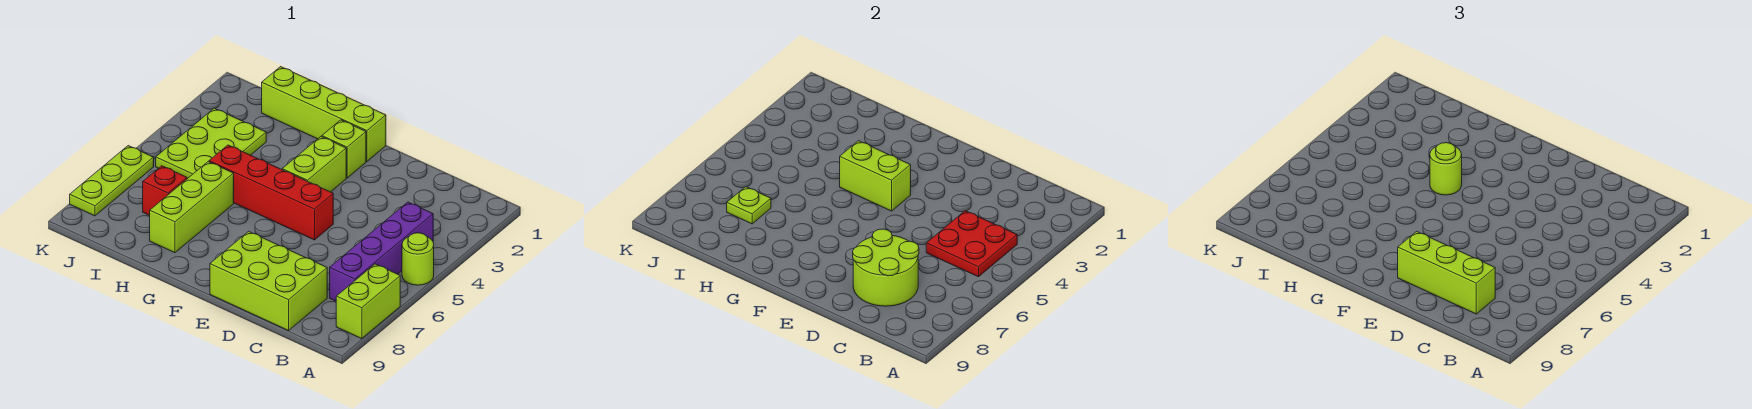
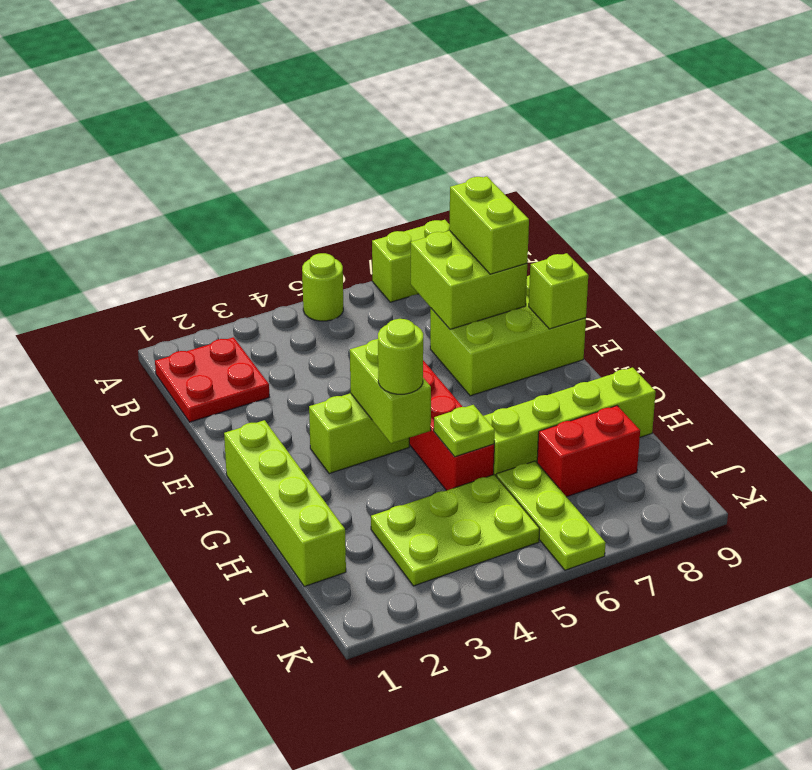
purple 1x4 brick [330,202,433,301] -> none
red 2x2 plate [926,211,1017,277] -> red 2x2 plate moved to [155,337,269,422]
lime 2x2 round brick [853,229,919,306] -> lime 2x2 brick [411,231,527,329]
lime 2x3 brick [210,231,327,331] -> lime 2x3 brick turned to [430,275,586,396]
lime 1x3 brick [1398,231,1495,314] -> lime 1x2 brick [449,176,529,274]
lime 1x1 brick [322,120,366,178] -> lime 1x1 brick moved to [529,253,588,329]
lime 1x3 brick [150,162,234,253] -> lime 1x4 brick [484,368,656,477]
red 1x1 brick [143,166,187,215] -> red 1x2 brick [537,406,640,497]
lime 1x1 plate [727,187,771,224] -> lime 1x1 plate moved to [434,405,495,457]
lime 1x3 plate [70,146,154,216] -> lime 1x3 plate turned to [497,461,606,570]

